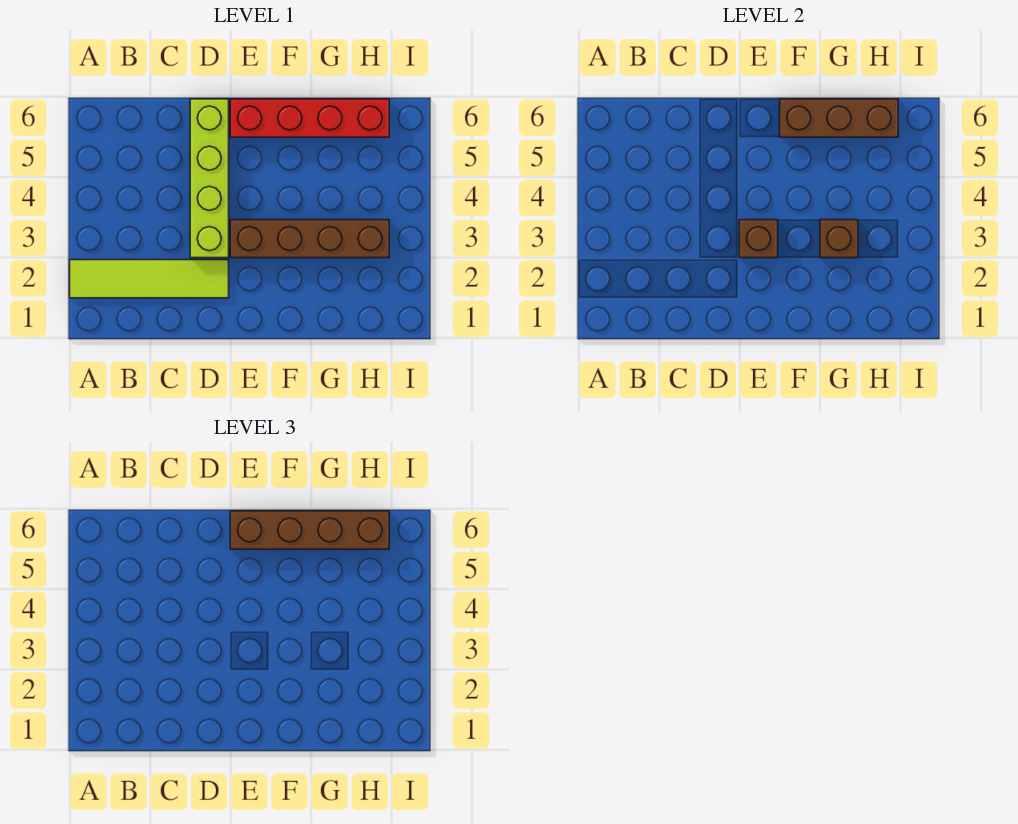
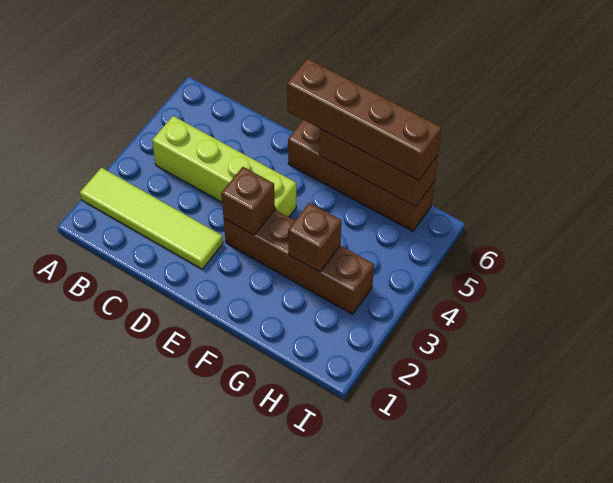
lime 1x4 brick [190,99,229,258] -> lime 1x4 brick turned to [152,116,297,217]
red 1x4 brick [230,99,389,137] -> brown 1x4 brick [288,120,434,231]

